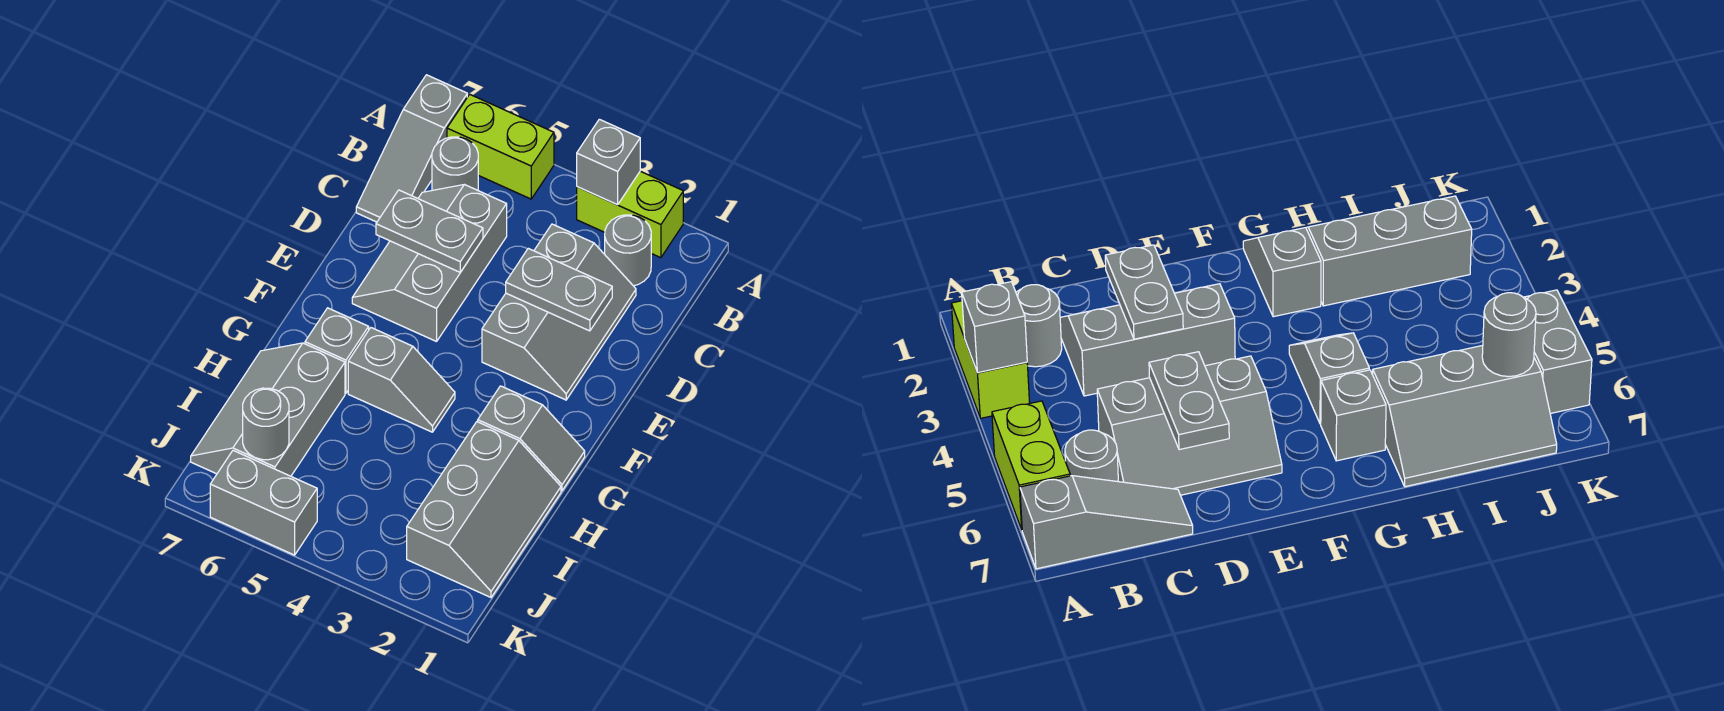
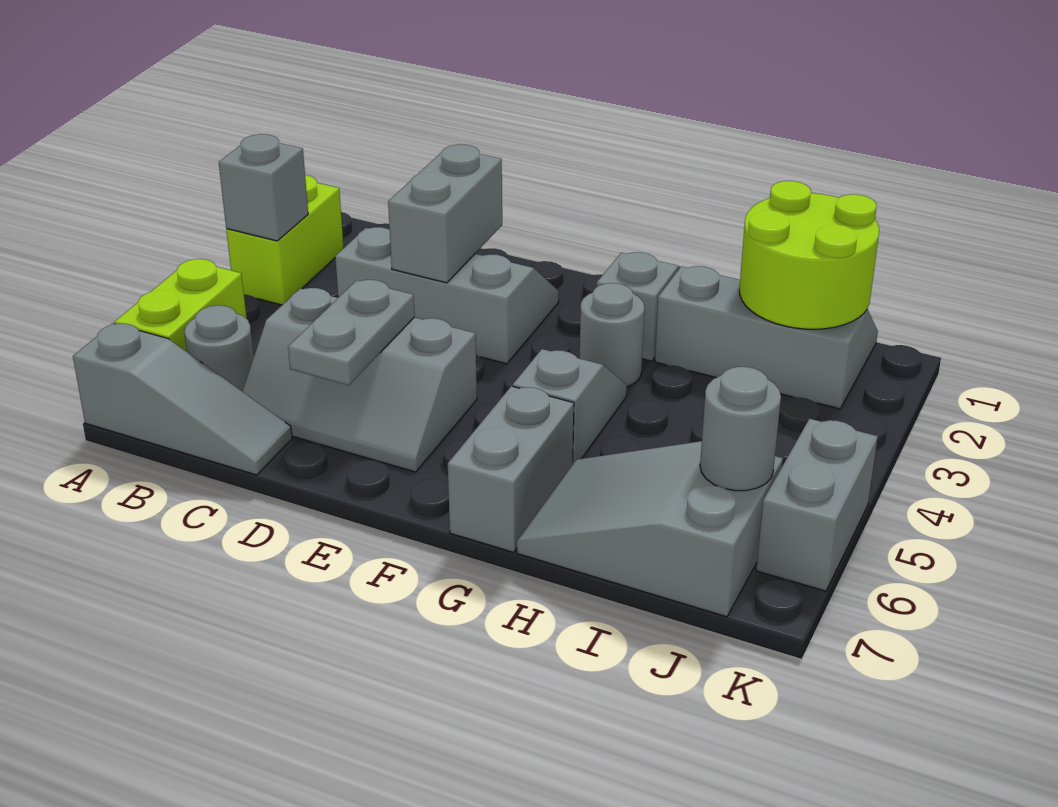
grey 1x1 round brick [605,215,651,286] -> grey 1x1 round brick moved to [580,283,644,387]
grey 1x2 plate [506,248,612,331] -> grey 1x2 brick [388,144,502,283]
grey 1x1 brick [305,308,369,393] -> grey 1x2 brick [448,386,574,552]
grey 2x3 slope [191,343,345,476] -> grey 2x3 slope turned to [517,441,783,617]
none -> lime 2x2 round brick [739,181,879,329]

